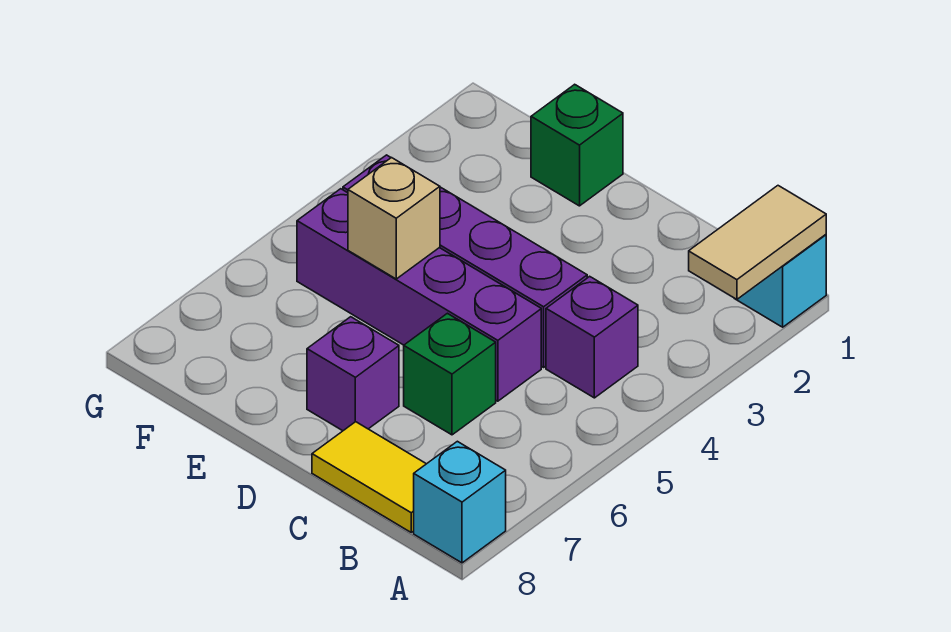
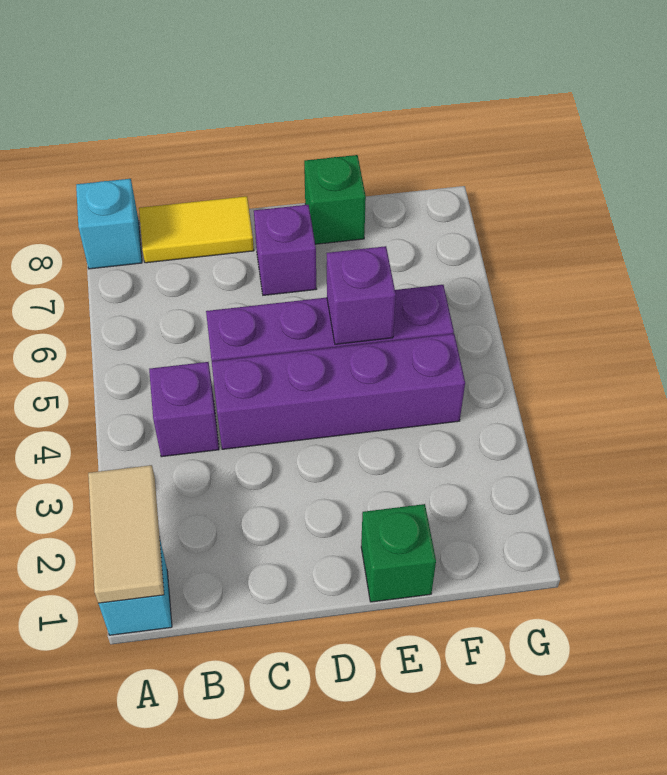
green 1x1 brick [404,313,496,435] -> green 1x1 brick moved to [304,155,366,244]
tan 1x1 brick [348,158,440,279] -> purple 1x1 brick [327,246,396,344]

